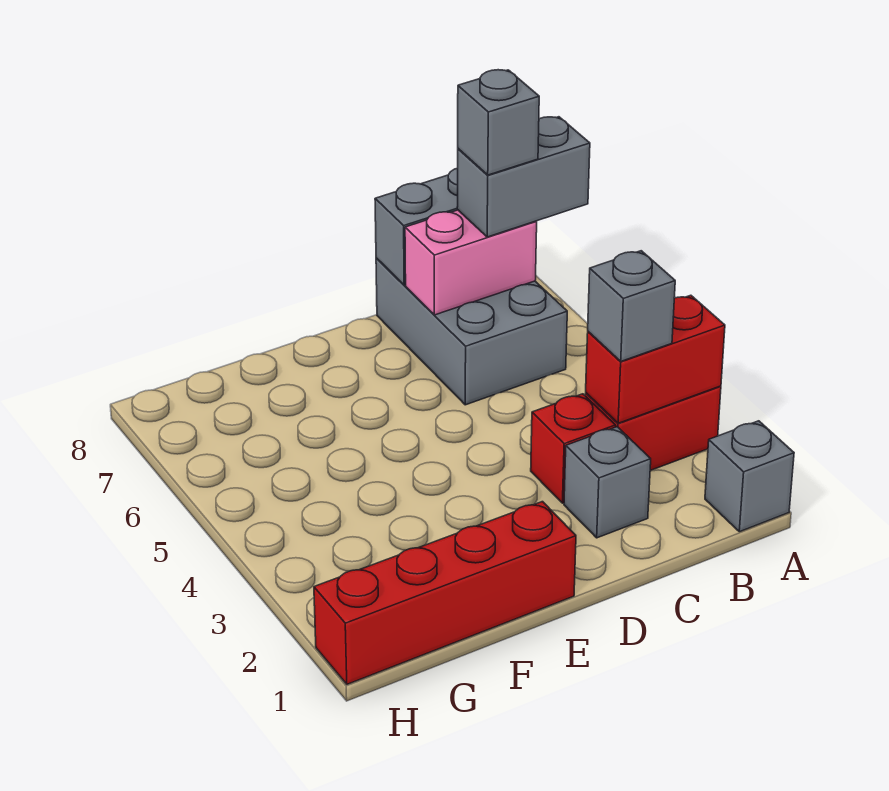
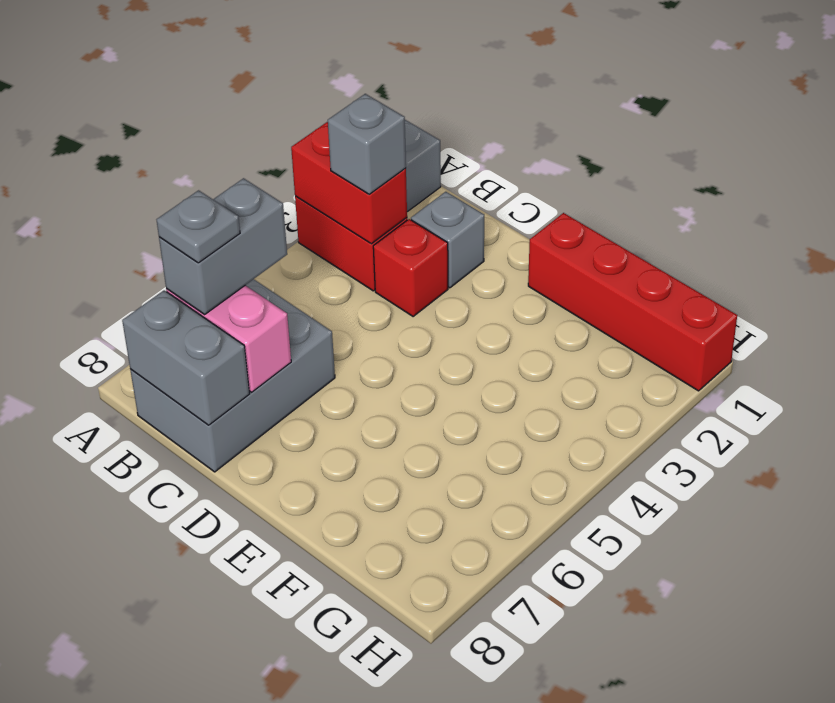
grey 1x2 brick [457,117,590,237] -> grey 1x2 brick turned to [159,178,287,315]
grey 1x1 brick [458,70,539,175] -> grey 1x1 plate [157,190,240,263]

